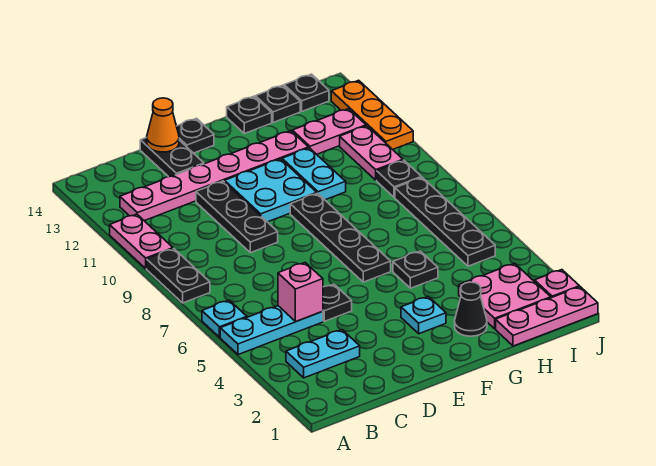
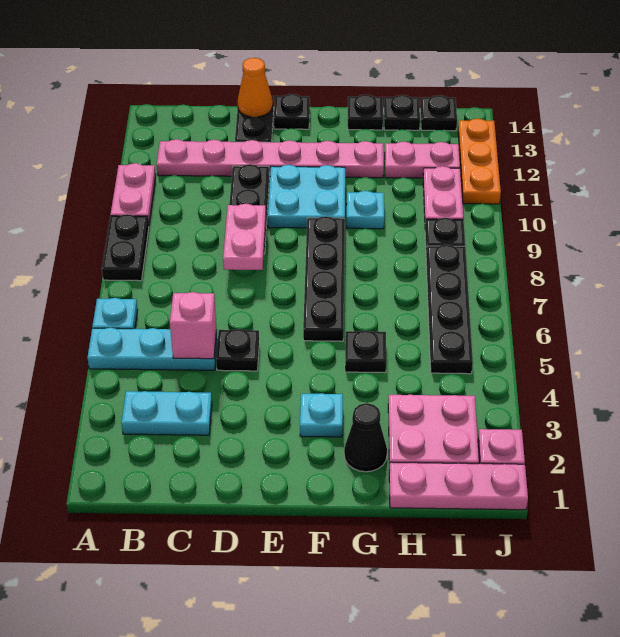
none -> pink 1x2 plate [223,204,266,270]
cyan 1x2 plate [282,148,346,200] -> cyan 1x1 plate [347,191,384,229]

